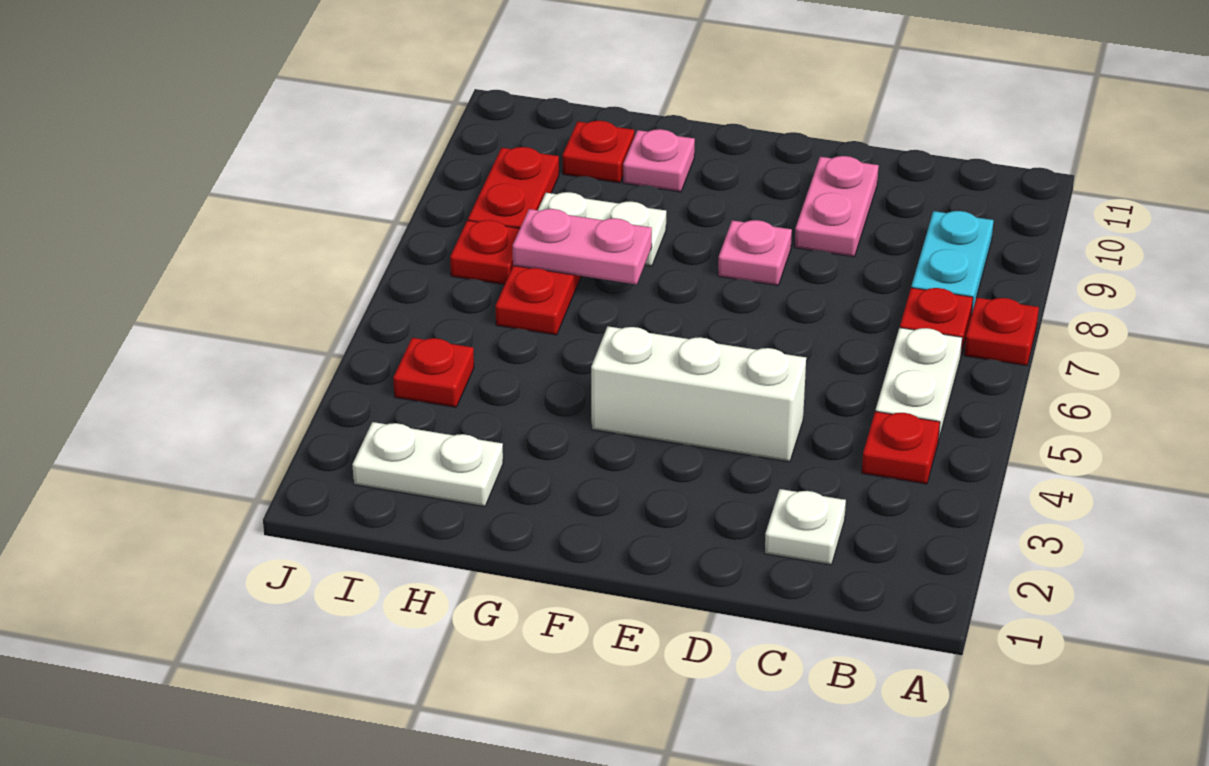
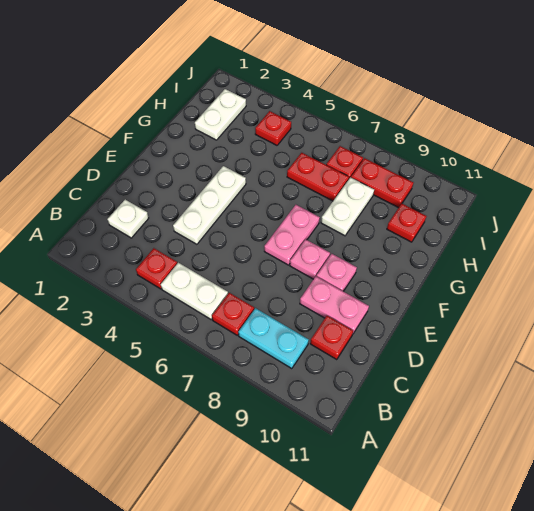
red 1x1 plate [964,298,1039,366] -> red 1x1 plate moved to [310,316,353,360]
white 1x3 brick [591,326,806,462] -> white 1x3 plate [173,166,246,244]
pink 1x2 plate [513,209,652,284] -> pink 1x2 plate moved to [264,205,320,265]
pink 1x1 plate [623,129,695,192] -> pink 1x1 plate moved to [317,254,357,291]

